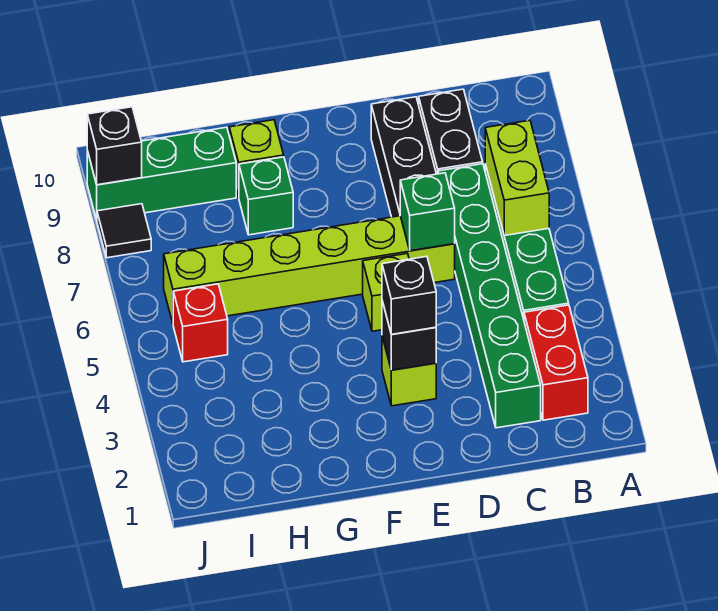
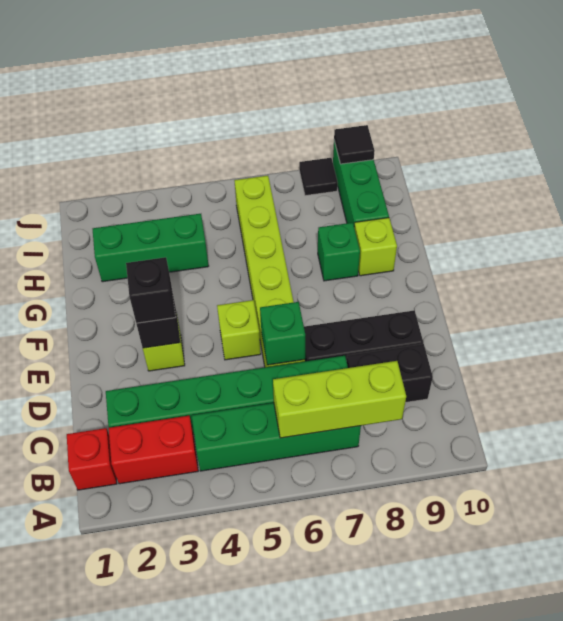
lime 1x2 brick [485,120,549,236] -> lime 1x3 brick [273,361,406,438]
none -> green 1x3 brick [93,214,209,282]
red 1x1 brick [173,284,228,362] -> red 1x1 brick moved to [67,428,117,490]
black 1x1 brick [87,107,142,185] -> black 1x1 tile [334,125,375,164]

